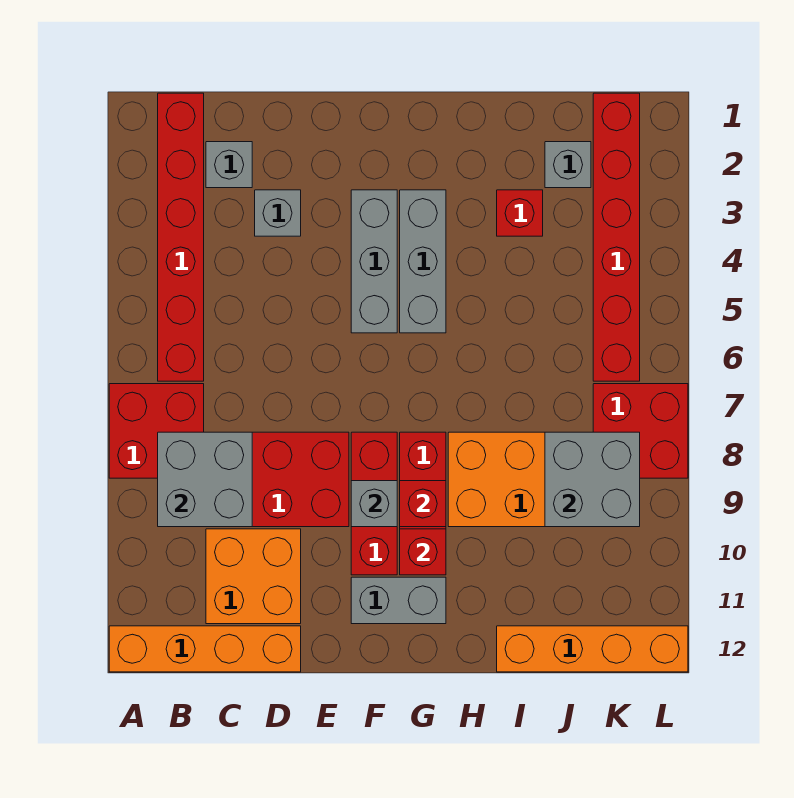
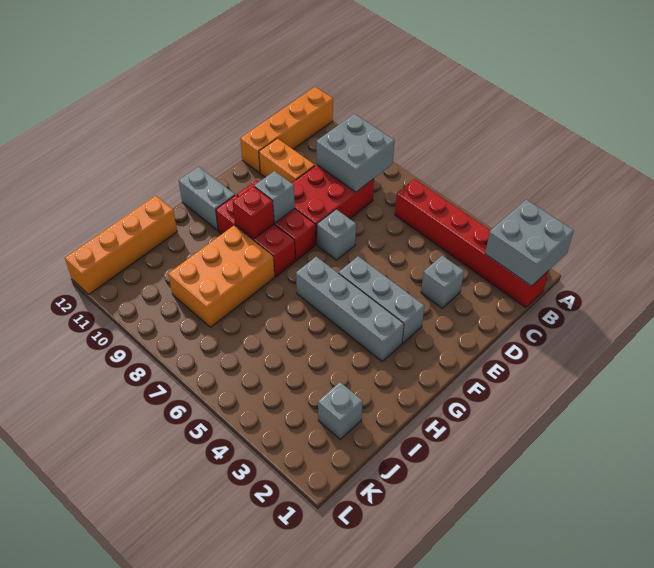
red 2x2 brick [109,384,204,478] -> none
grey 1x1 brick [206,142,252,188] -> grey 1x1 brick moved to [317,209,356,260]
orange 2x2 brick [206,529,301,624] -> orange 1x2 brick [259,138,315,183]
grey 1x2 brick [351,577,446,624] -> grey 1x2 brick turned to [179,167,235,230]
grey 1x3 brick [400,190,446,333] -> grey 1x4 brick [296,257,404,361]
red 1x1 brick [400,529,446,575] -> none
red 1x1 brick [497,190,543,236] -> none
grey 2x2 brick [545,432,640,527] -> grey 2x2 brick moved to [485,200,574,286]
red 1x6 brick [593,93,640,381] -> none
red 2x2 brick [593,384,688,478] -> none

